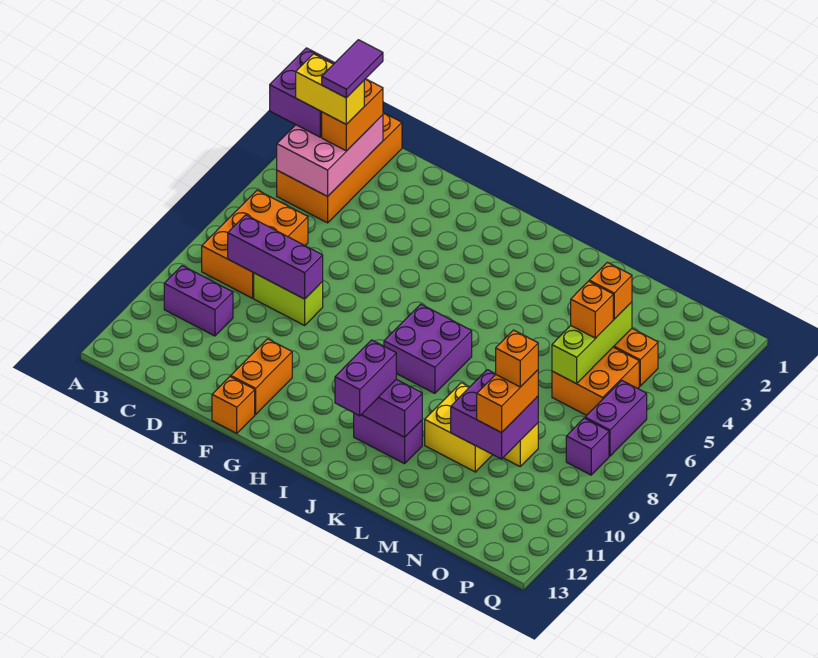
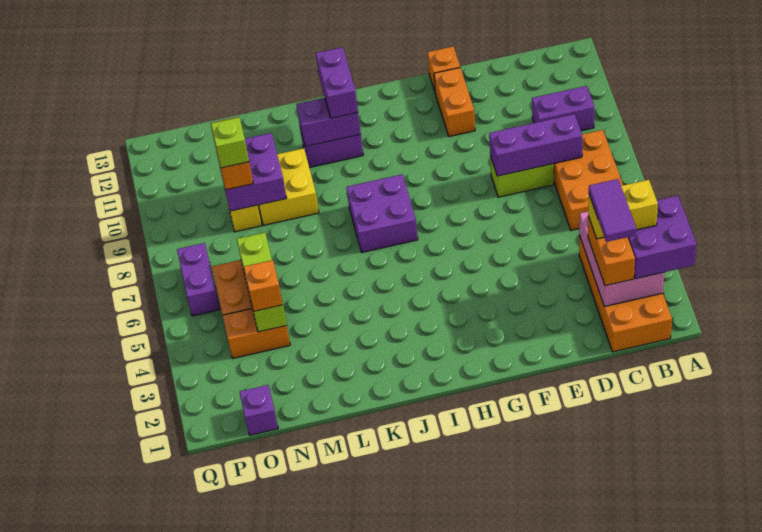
orange 1x1 brick [571,281,613,338] -> none
orange 1x1 brick [496,330,538,387] -> lime 1x1 brick [211,117,249,168]
purple 1x1 brick [566,418,609,475] -> purple 1x1 brick moved to [240,385,278,435]

